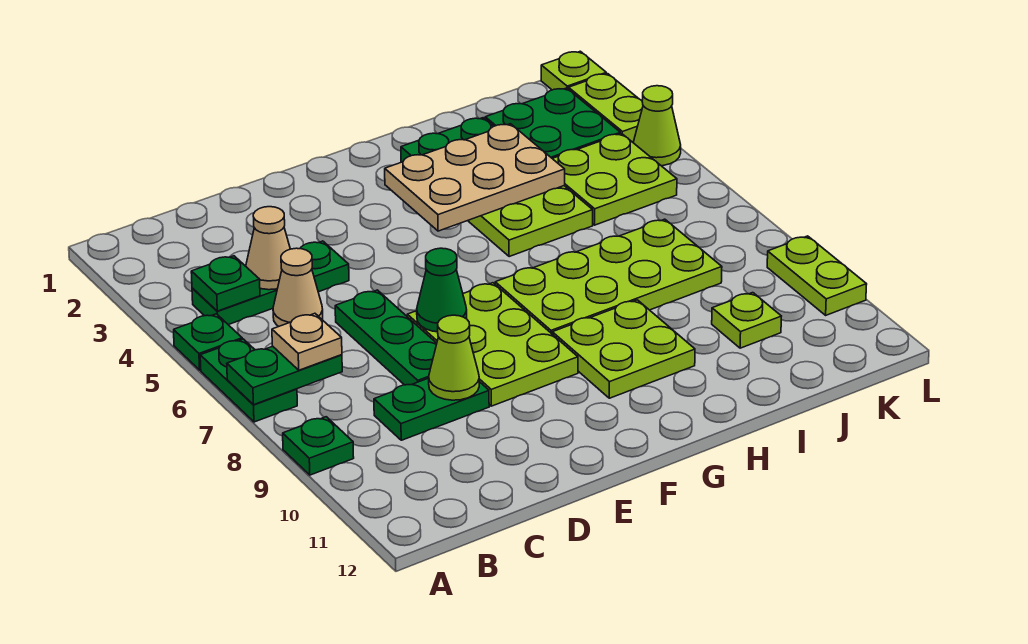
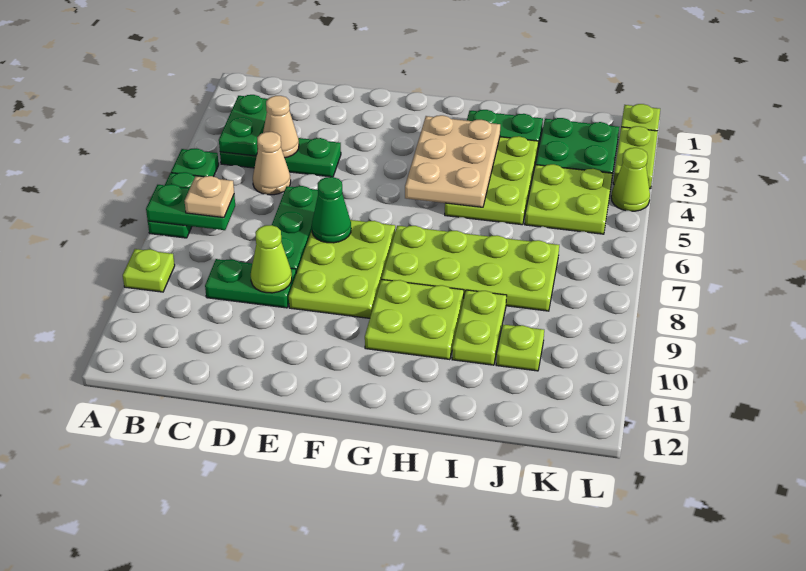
green 1x1 plate [283,417,354,475] -> lime 1x1 plate [123,249,175,292]
green 1x1 plate [191,256,260,311] -> green 1x2 plate [219,95,268,156]
tan 2x3 plate [385,124,565,231] -> tan 2x3 plate turned to [405,115,500,207]
lime 1x2 plate [767,236,867,315] -> lime 1x2 plate moved to [452,290,507,365]

